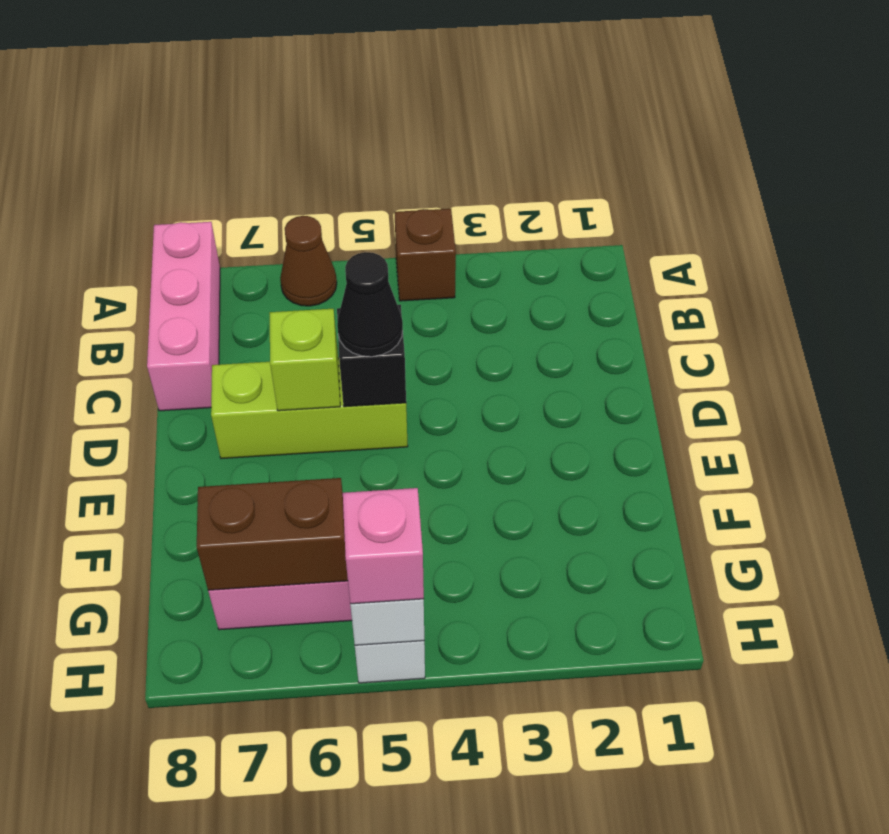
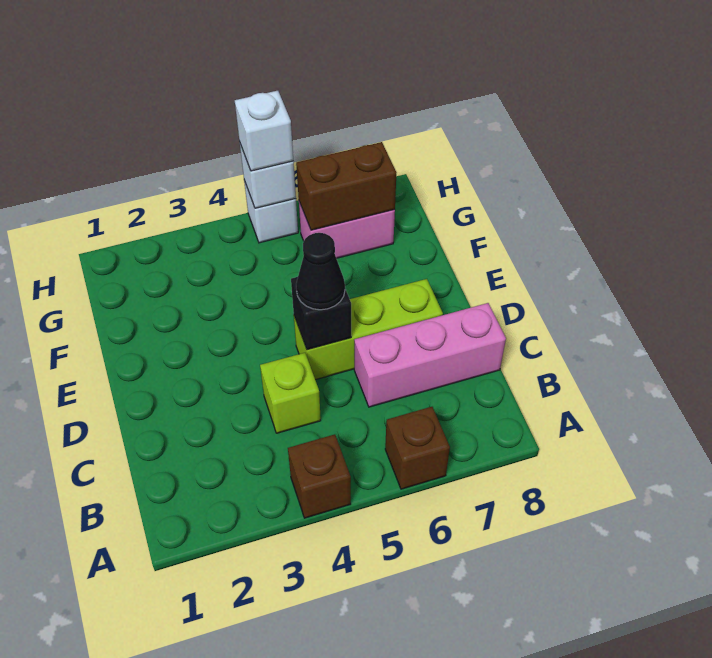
brown 1x1 cone [280,216,337,306] -> brown 1x1 brick [385,407,450,489]
pink 1x3 brick [147,222,220,411] -> pink 1x3 brick turned to [354,303,506,407]
lime 1x1 brick [269,309,340,411] -> lime 1x1 brick moved to [260,353,321,433]
pink 1x1 brick [343,488,424,604] -> white 1x1 brick [235,91,293,171]

